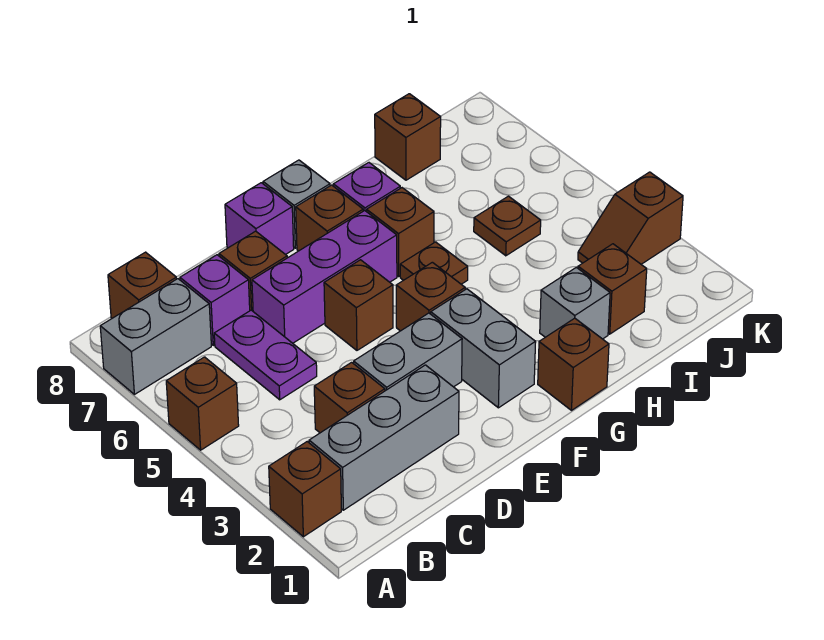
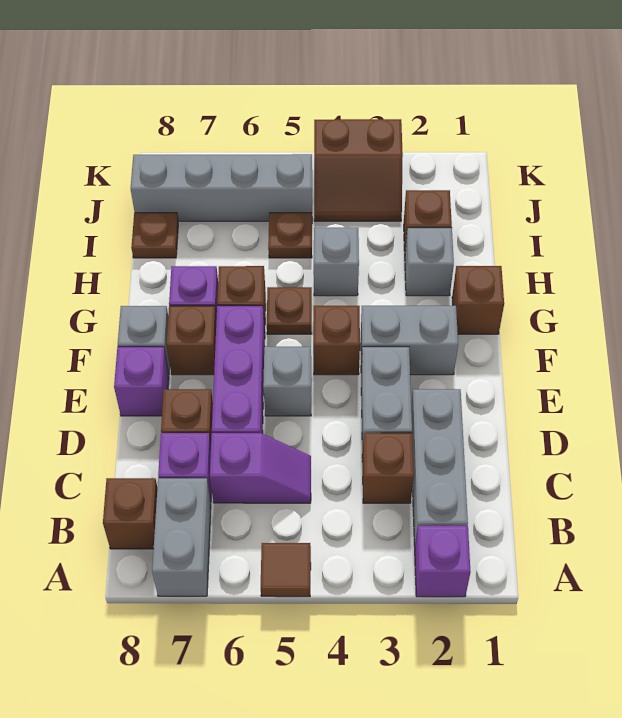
brown 1x1 brick [269,442,341,537] -> purple 1x1 brick [415,526,470,597]
brown 1x1 brick [166,357,239,450] -> brown 1x1 tile [261,543,311,597]
purple 1x2 plate [214,310,317,400] -> purple 1x2 slope [210,433,311,503]
brown 1x1 brick [324,260,393,350] -> grey 1x1 brick [263,347,311,416]
none -> grey 1x1 brick [314,228,359,296]
brown 1x1 brick [375,94,441,180] -> brown 1x1 plate [131,213,178,258]
brown 1x2 slope [578,172,683,264] -> brown 2x2 slope [314,119,403,221]
none -> grey 1x4 brick [131,154,312,221]

